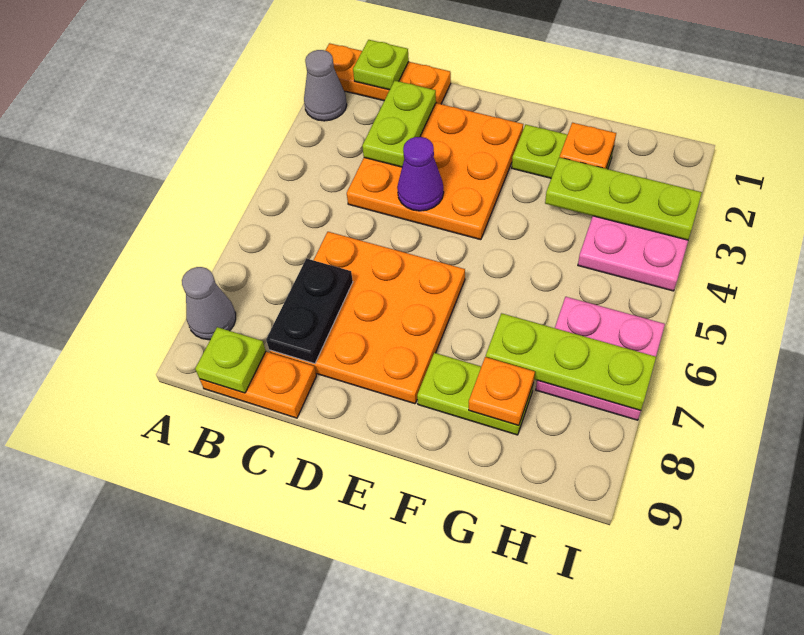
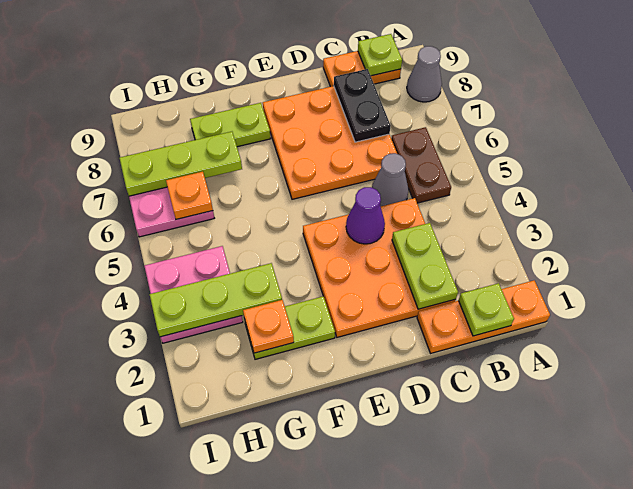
grey 1x1 cone [304,50,347,121] -> grey 1x1 cone moved to [372,153,409,206]
none -> brown 1x2 plate [391,127,451,203]
orange 1x1 plate [469,357,535,425] -> orange 1x1 plate moved to [166,172,213,219]

